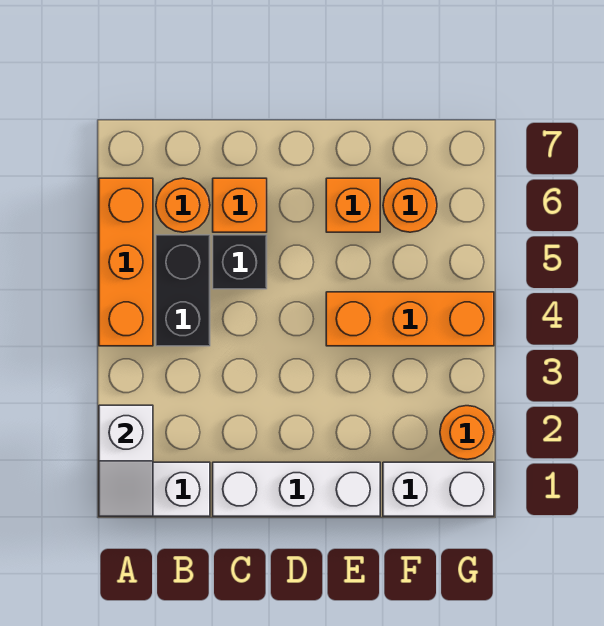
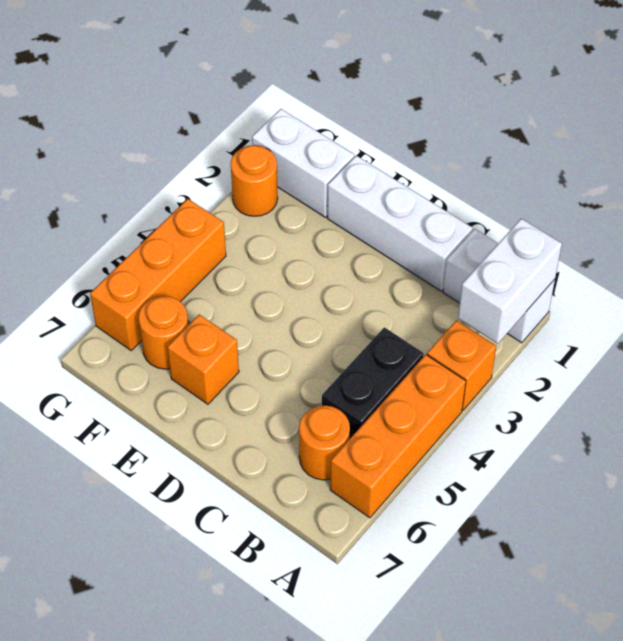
white 1x2 slope [99,405,153,516] -> white 1x2 brick [458,219,562,344]
black 1x1 brick [213,235,267,289] -> none
orange 1x1 brick [213,178,267,232] -> orange 1x1 brick moved to [427,320,496,410]
orange 1x3 brick [326,292,494,346] -> orange 1x3 brick turned to [90,199,226,350]

